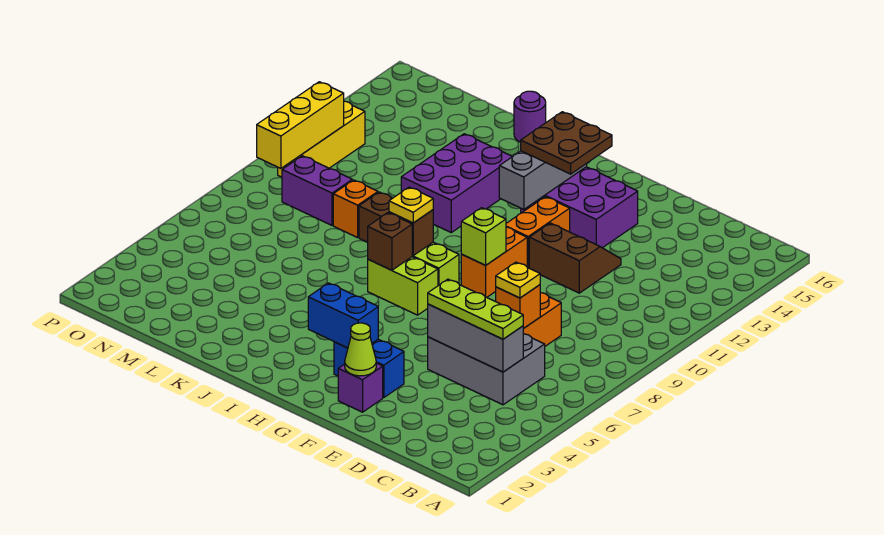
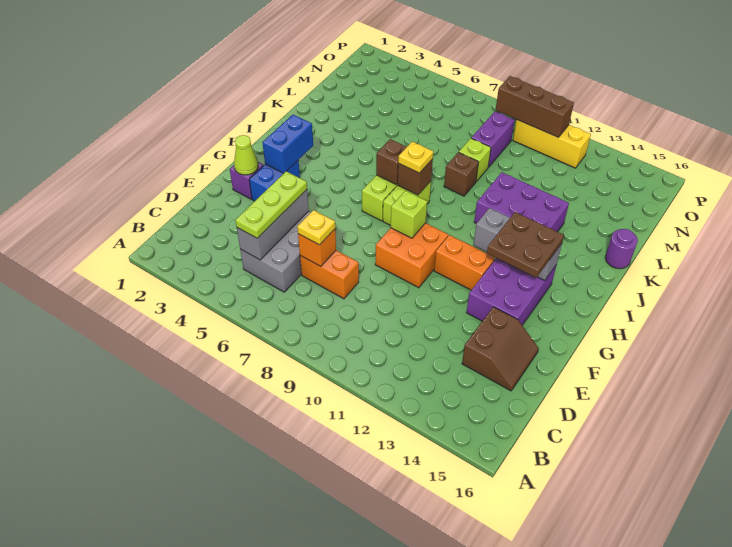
brown 2x2 slope [529,223,621,293] -> brown 2x2 slope moved to [462,307,539,391]
orange 1x2 brick [461,227,527,297] -> orange 2x2 brick [375,223,448,288]
orange 1x1 brick [333,180,378,238] -> lime 1x1 brick [459,138,491,182]
yellow 1x3 brick [257,82,344,168] -> brown 1x3 brick [496,76,574,138]

